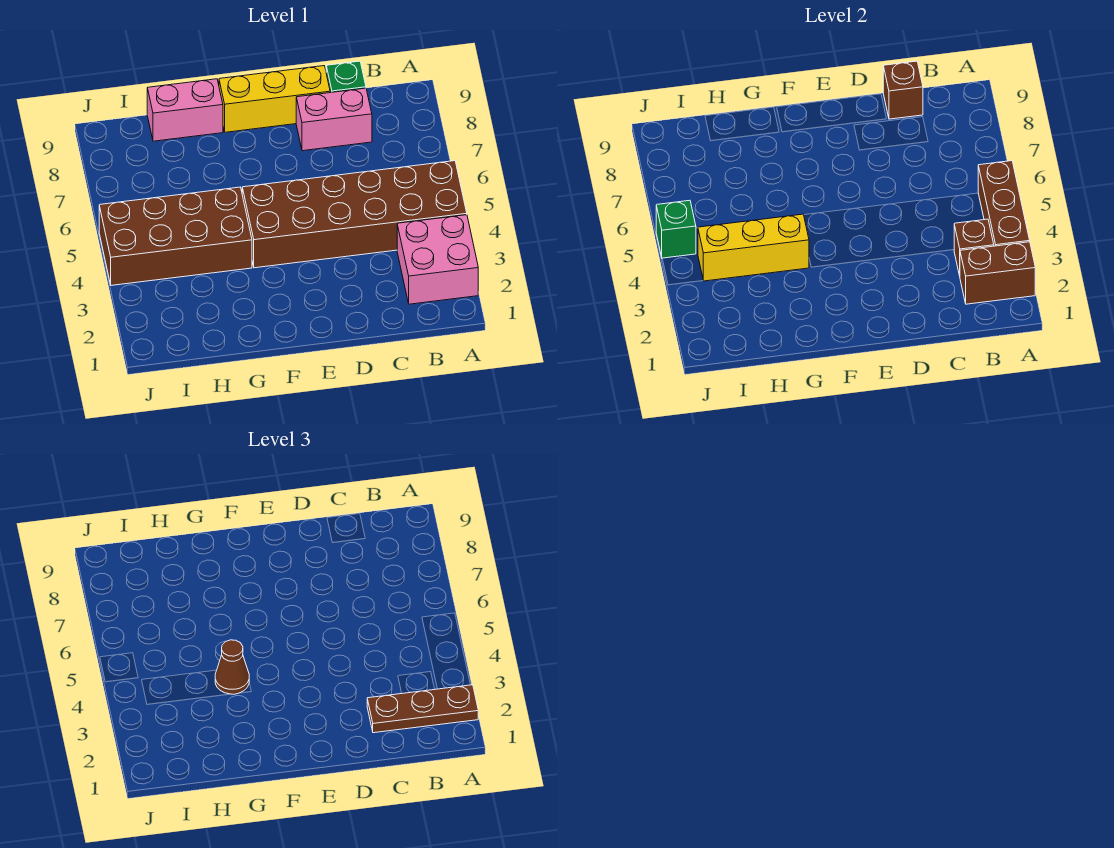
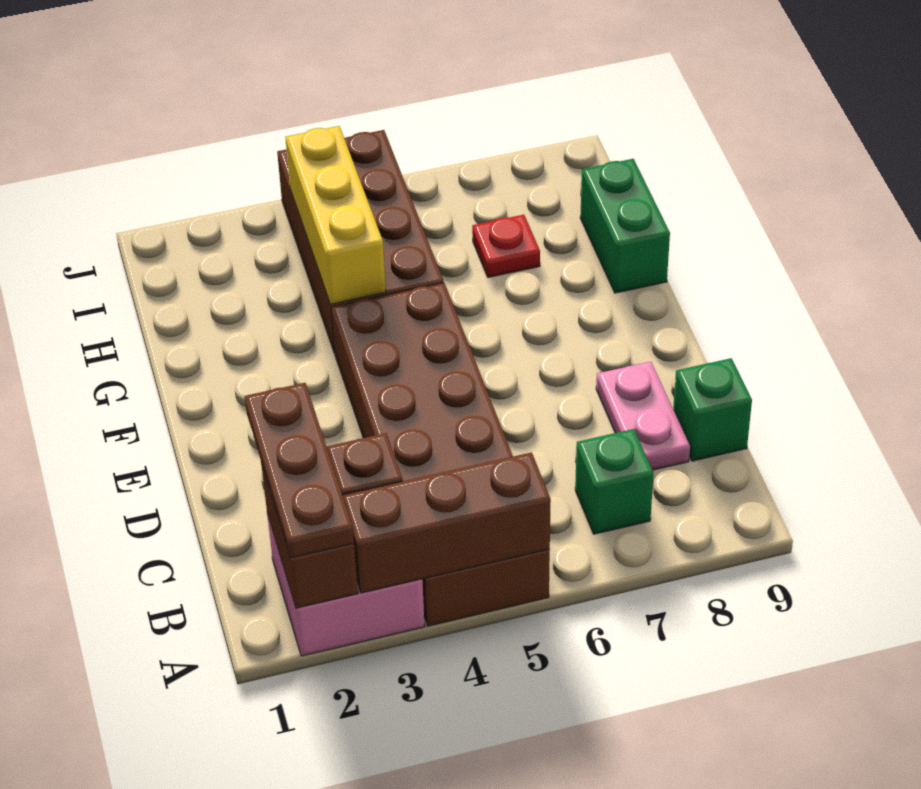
pink 1x2 brick [296,88,372,151] -> pink 1x2 plate [596,362,690,470]
brown 1x1 brick [883,61,923,119] -> none
yellow 1x3 brick [219,66,330,132] -> none
brown 1x1 cone [215,640,249,694] -> none
pink 1x2 brick [147,79,223,141] -> green 1x2 brick [580,159,670,293]
none -> red 1x1 plate [472,215,540,277]
green 1x1 brick [656,200,696,258] -> green 1x1 brick moved to [575,429,653,534]

